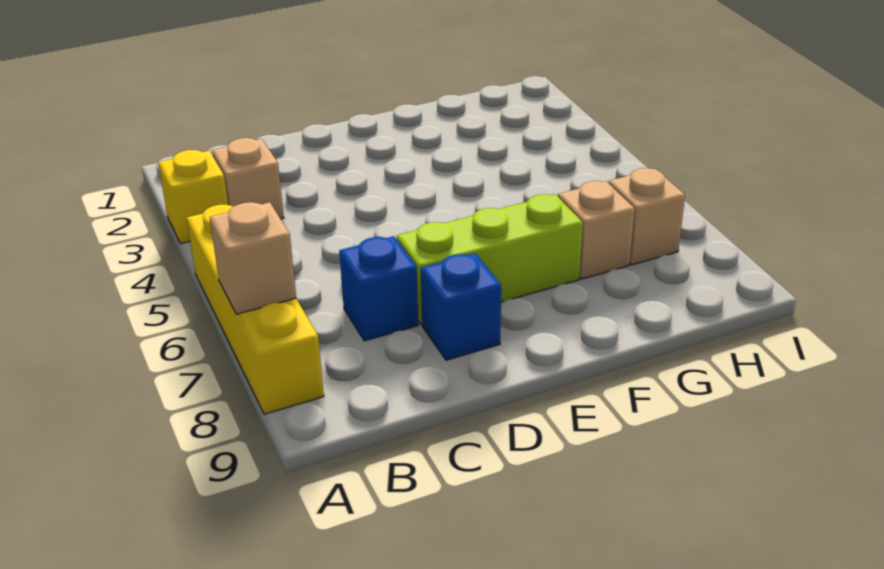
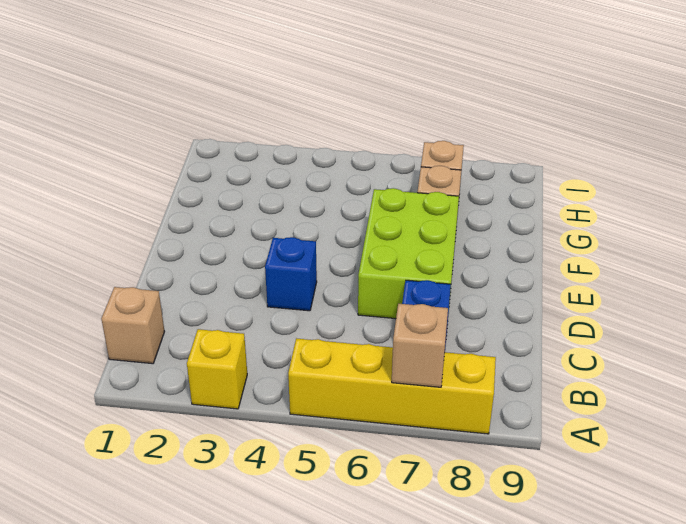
tan 1x1 brick [212,138,284,219] -> tan 1x1 brick moved to [101,287,165,364]
lime 1x3 brick [397,194,583,325] -> lime 2x3 brick [358,188,459,319]
blue 1x1 brick [421,253,501,360] -> blue 1x1 brick moved to [265,237,317,311]

